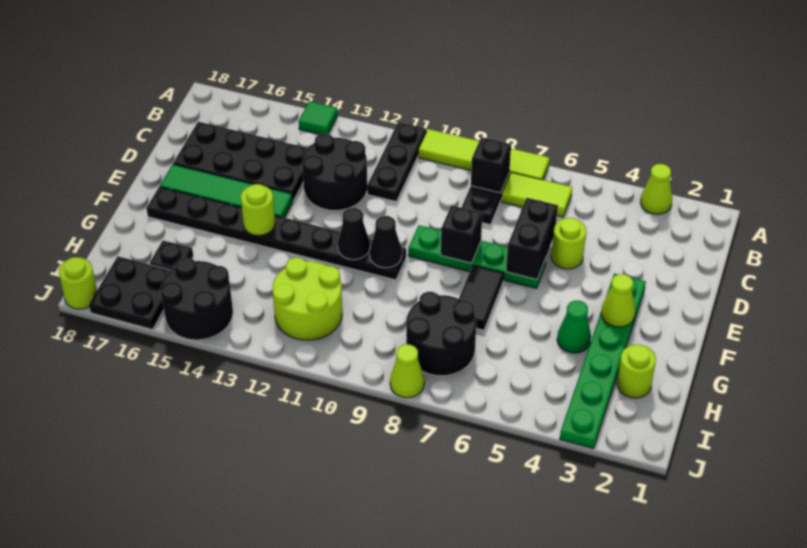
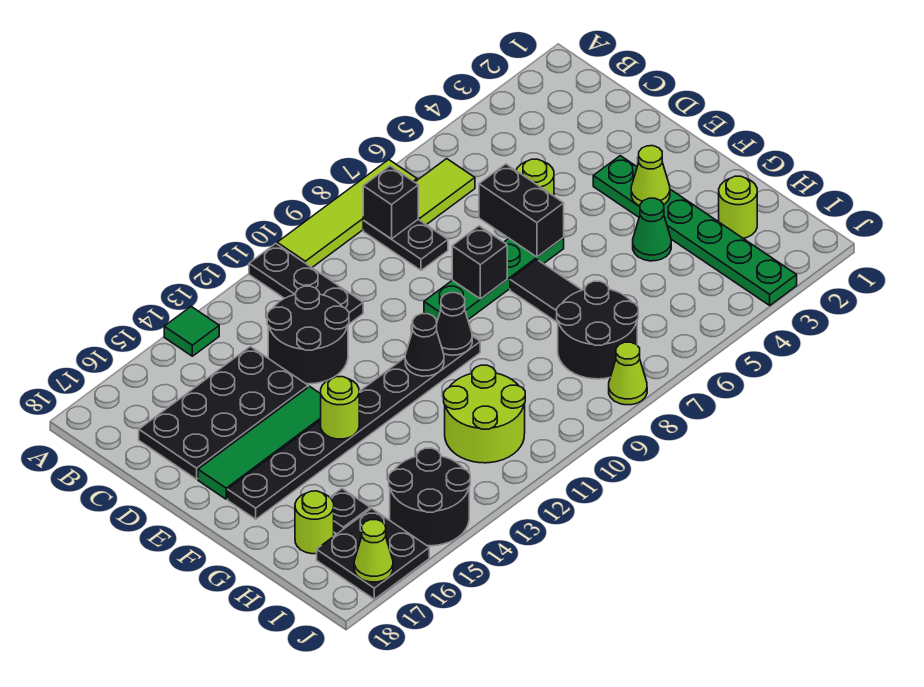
lime 1x1 cone [640,164,672,214] -> lime 1x1 cone moved to [354,520,393,582]
lime 1x1 round brick [59,257,97,309] -> lime 1x1 round brick moved to [295,491,334,554]

